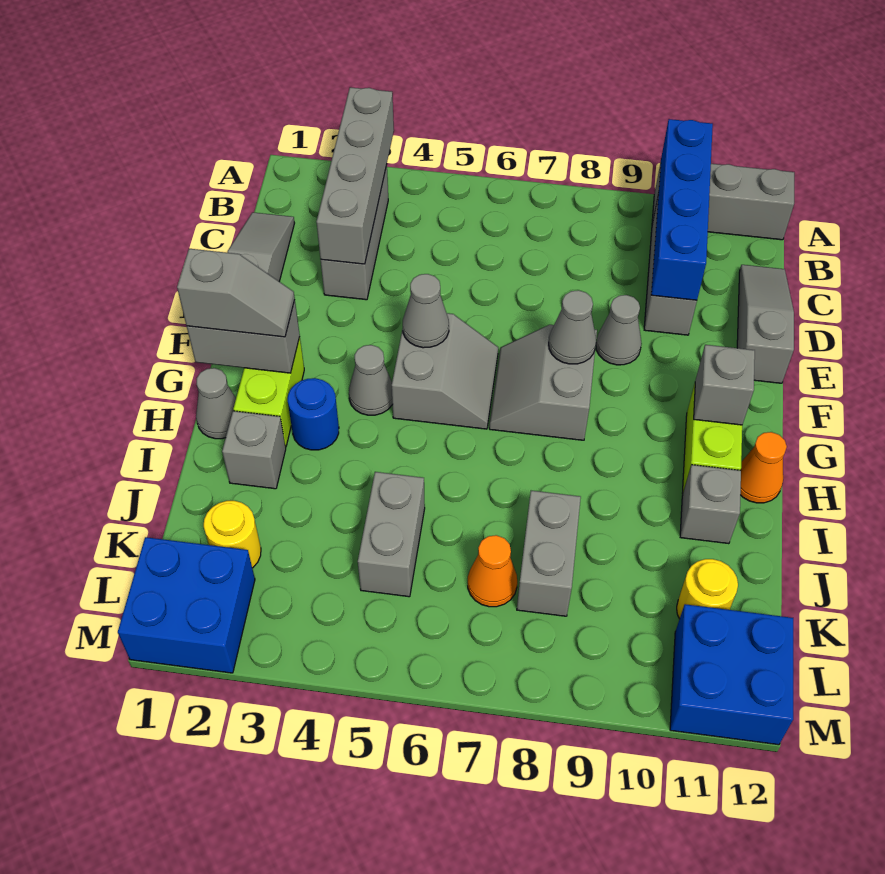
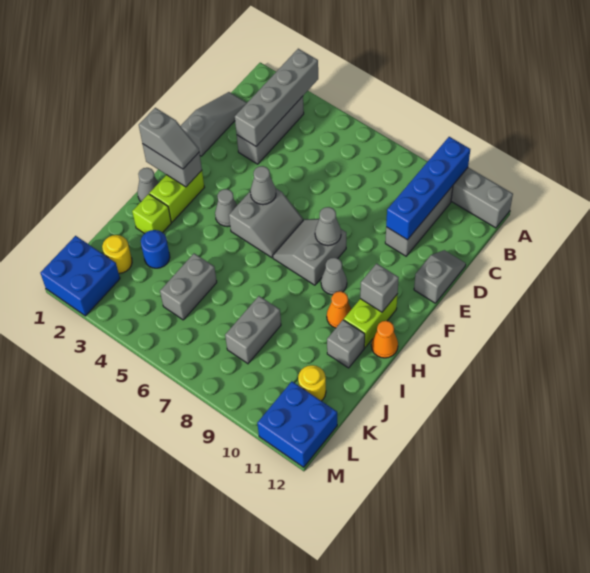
grey 1x3 slope [737,265,794,383] -> grey 1x2 slope [414,250,466,303]
grey 1x1 cone [596,295,642,365] -> grey 1x1 cone moved to [321,258,347,295]
blue 1x1 round brick [288,378,339,450] -> blue 1x1 round brick moved to [141,230,170,268]
grey 1x1 brick [222,411,286,489] -> lime 1x1 brick [132,194,171,234]
orange 1x1 cone [468,535,517,607] -> orange 1x1 cone moved to [327,291,351,328]

